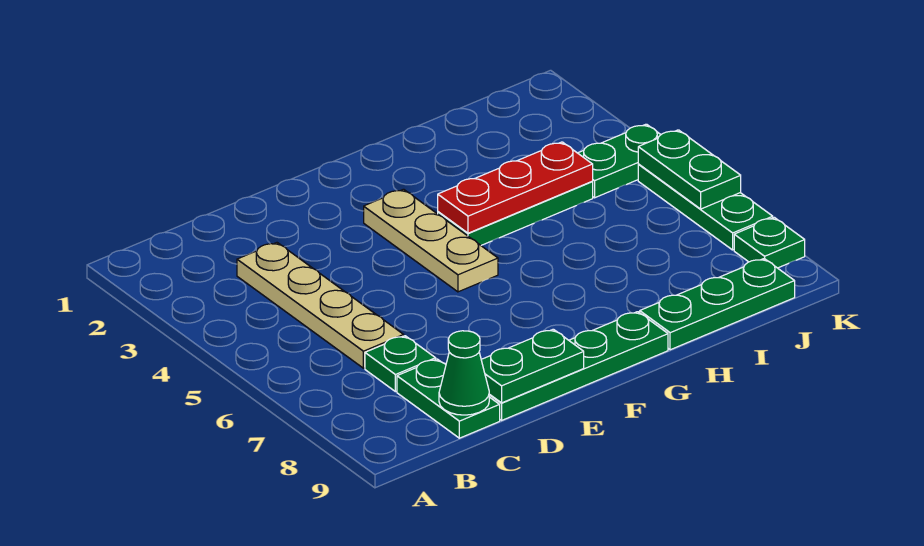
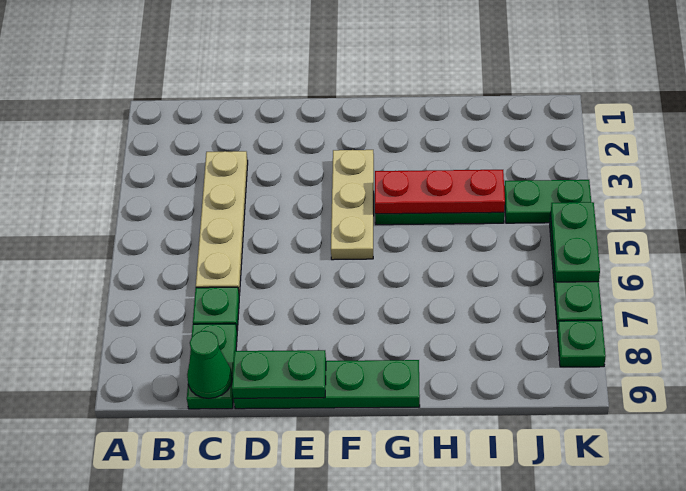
green 1x3 plate [640,259,795,350] -> none

